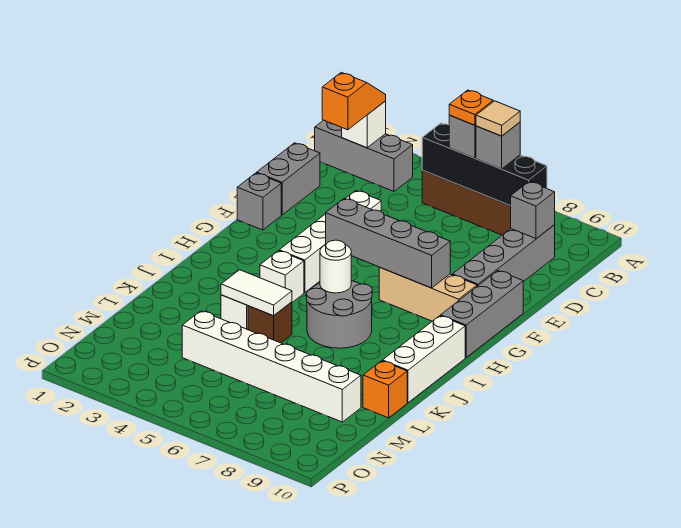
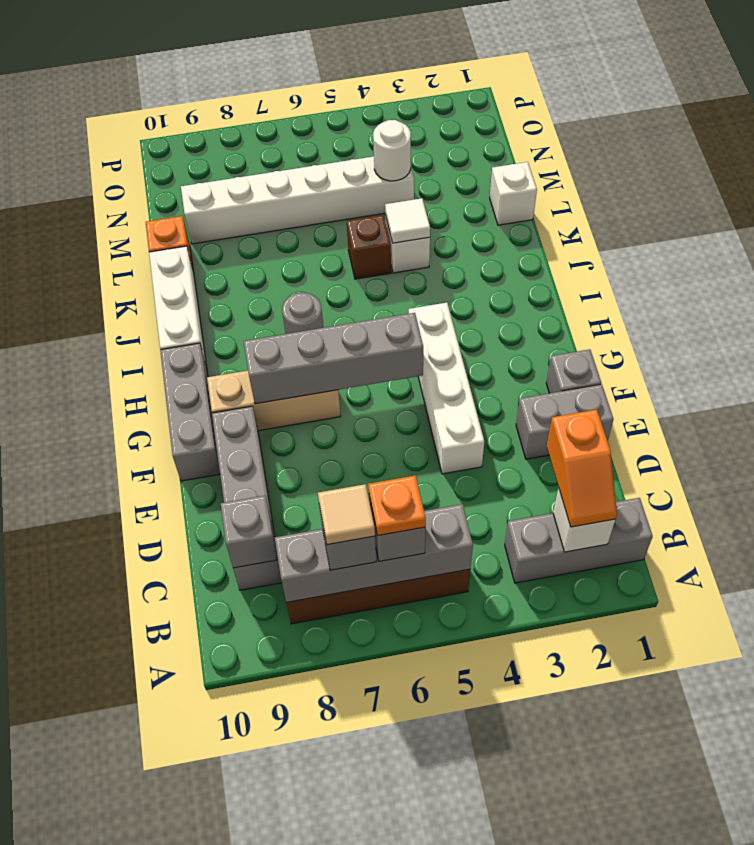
black 1x4 brick [422,123,547,206] -> grey 1x4 brick [275,504,473,602]
grey 1x2 brick [257,143,320,215] -> grey 1x2 brick turned to [516,384,614,459]
white 1x1 brick [260,251,304,302] -> white 1x1 brick moved to [490,162,537,225]
grey 2x2 round brick [306,281,372,348] -> grey 1x1 round brick [282,293,323,334]
white 1x1 round brick [320,240,351,293] -> white 1x1 round brick moved to [373,120,411,181]
white 1x2 tile [221,270,292,316] -> white 1x1 tile [385,198,430,243]

